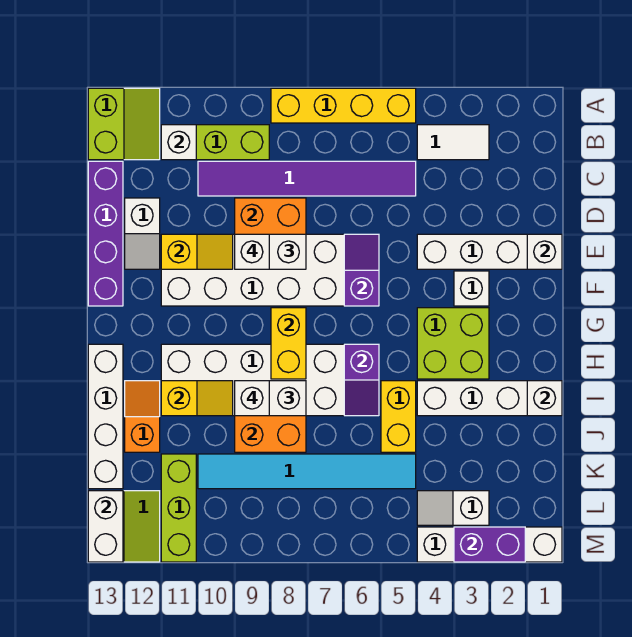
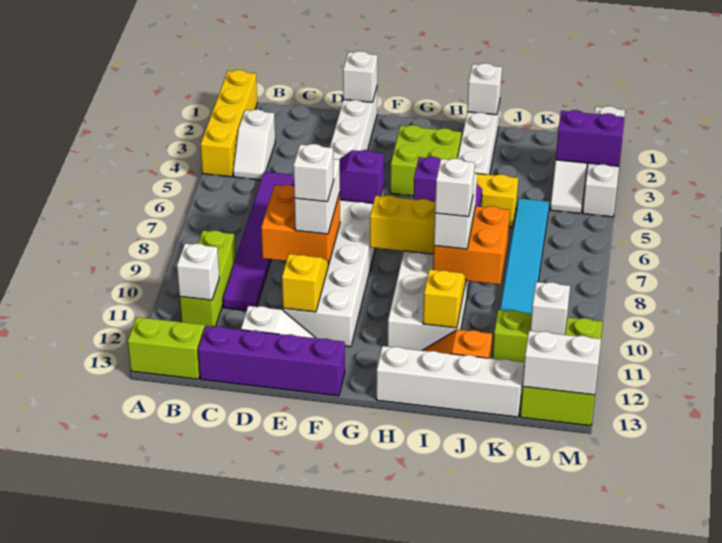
yellow 1x4 brick [271,88,416,123] -> yellow 1x4 brick moved to [201,70,257,177]
white 1x2 tile [417,125,489,160] -> white 1x2 slope [233,109,275,180]
white 1x1 brick [454,271,489,306] -> white 1x1 brick moved to [530,282,570,335]
purple 1x2 brick [454,527,525,562] -> purple 1x2 brick turned to [556,110,625,166]

